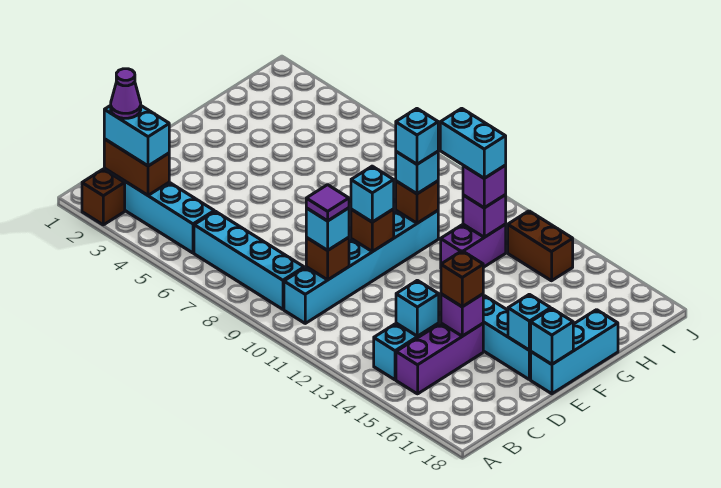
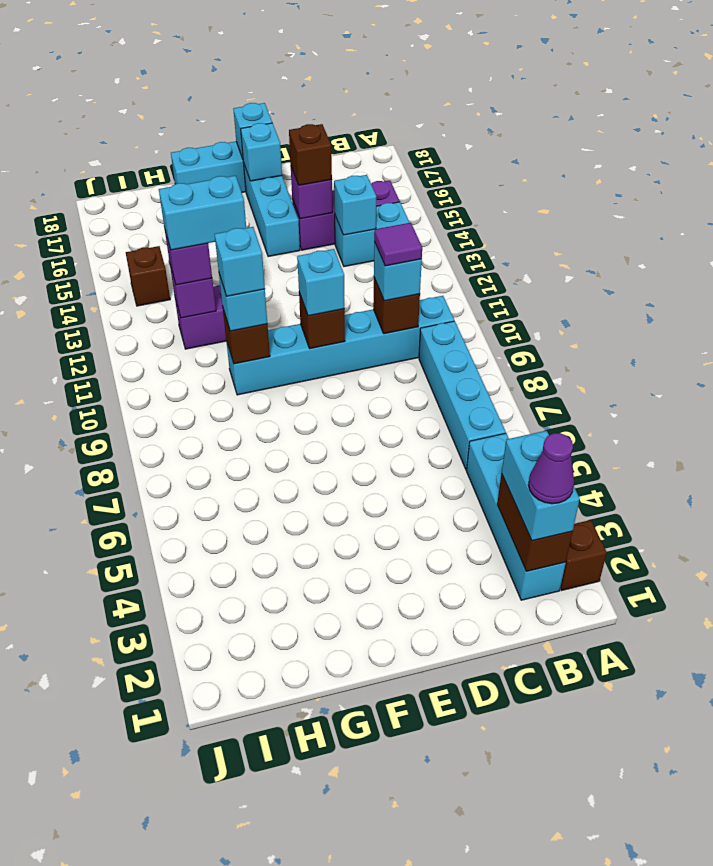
cyan 1x2 brick [440,108,506,178] -> cyan 1x2 brick turned to [159,176,246,250]
brown 1x2 brick [508,211,573,281] -> brown 1x1 brick [126,246,170,306]

